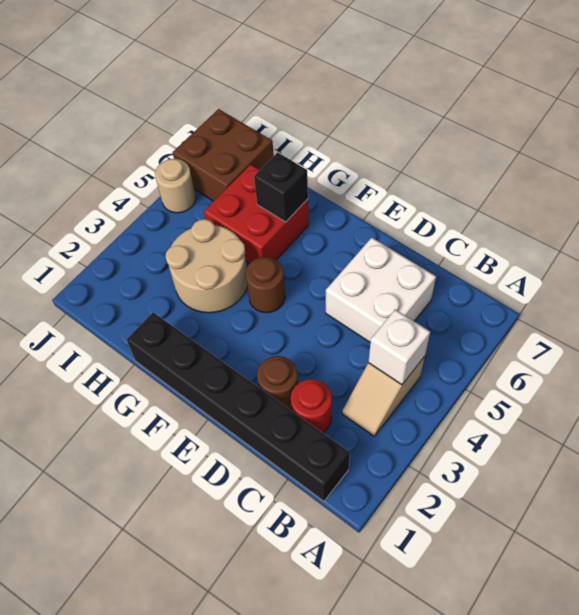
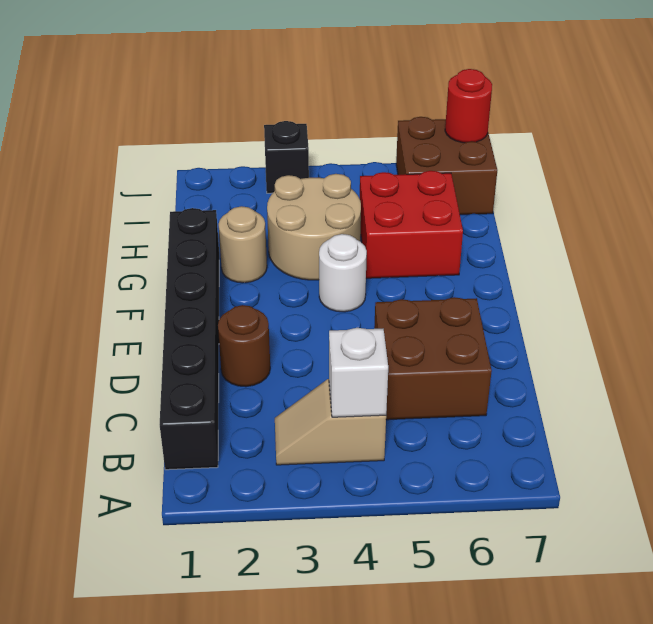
red 1x1 round brick [291,379,332,433] -> red 1x1 round brick moved to [445,69,492,143]
white 2x2 brick [326,238,436,342] -> brown 2x2 brick [374,297,492,420]
brown 1x1 round brick [246,257,285,313] -> white 1x1 round brick [319,234,367,312]
black 1x1 brick [254,152,308,222] -> black 1x1 brick moved to [264,121,309,193]
tan 1x1 round brick [155,159,196,213] -> tan 1x1 round brick moved to [219,206,267,283]

